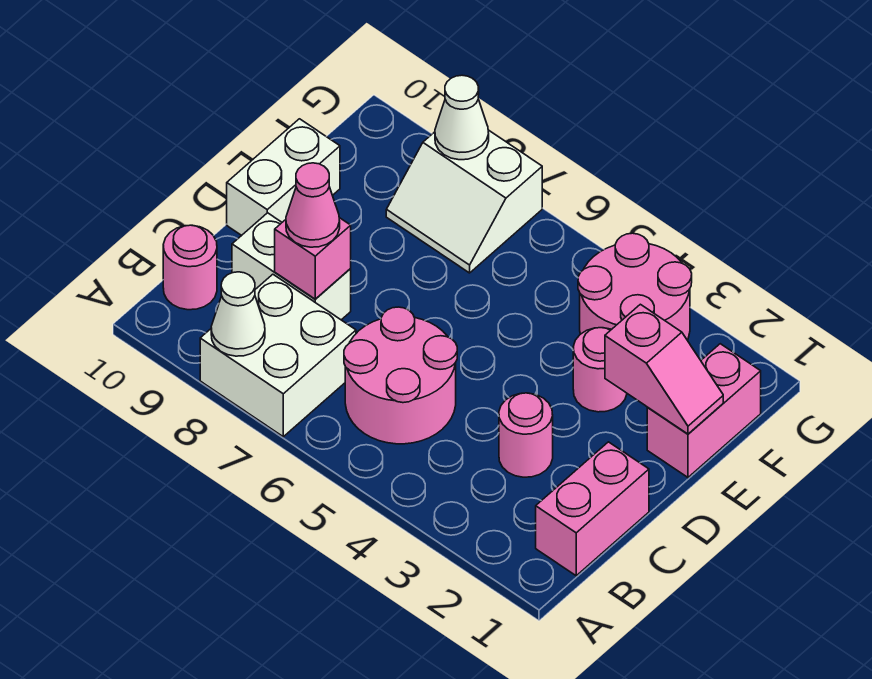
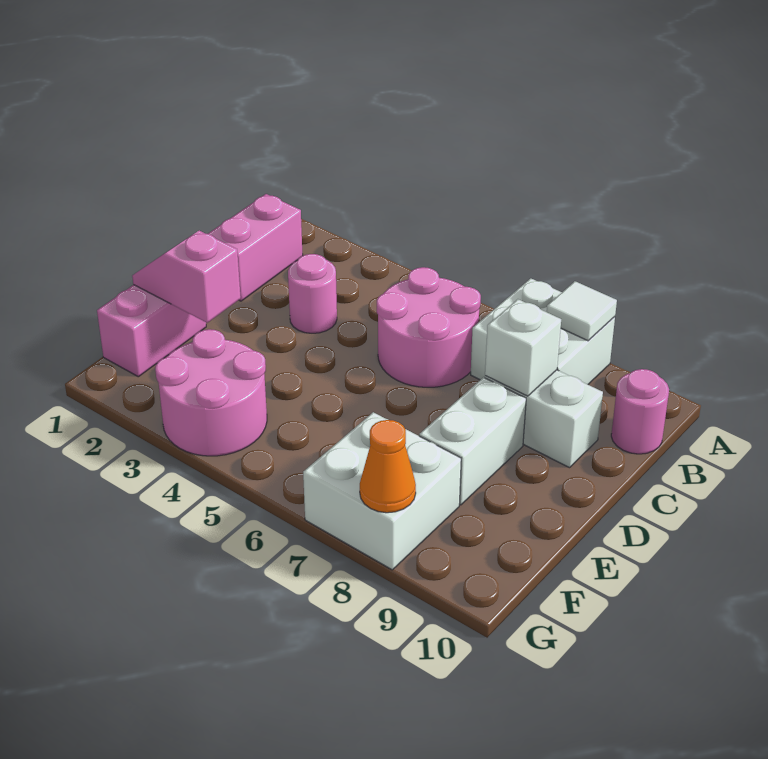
white 1x1 cone [211,272,265,356] -> white 1x1 tile [547,281,617,341]
pink 1x1 brick [275,218,351,299] -> white 1x1 brick [485,299,561,396]
pink 1x1 cone [286,163,340,247] -> none
white 1x2 brick [227,119,340,235] -> white 1x2 brick moved to [419,377,526,505]
pink 1x1 round brick [573,328,627,412] -> none
white 2x2 slope [386,130,542,273] -> white 2x2 brick [303,412,461,570]
white 1x1 cone [435,75,489,160] -> orange 1x1 cone [360,420,416,513]

